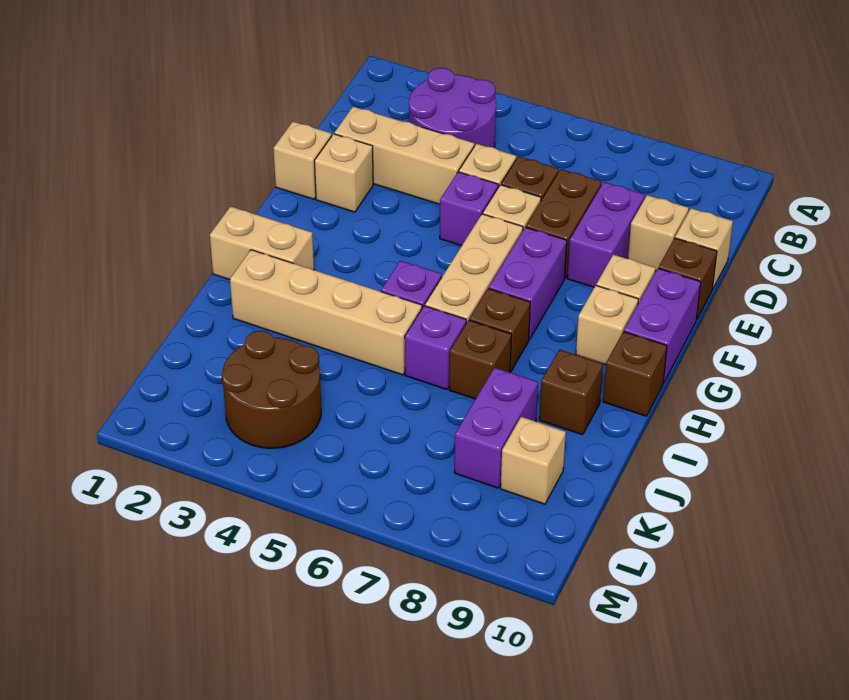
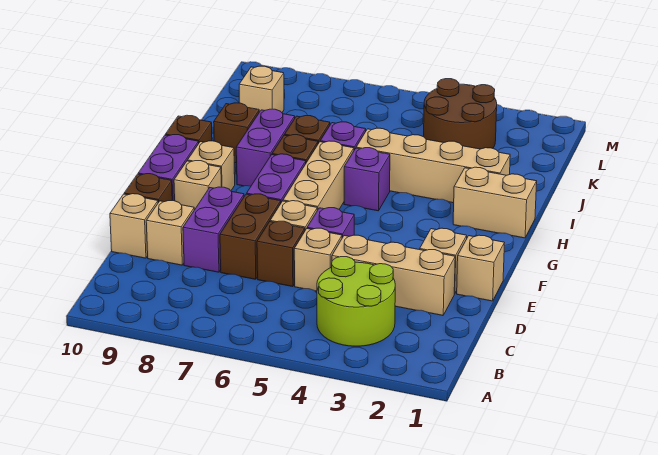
purple 2x2 round brick [409,68,496,147] -> lime 2x2 round brick [317,257,395,346]
purple 1x2 brick [455,368,538,488] -> purple 1x2 brick moved to [236,109,295,186]

